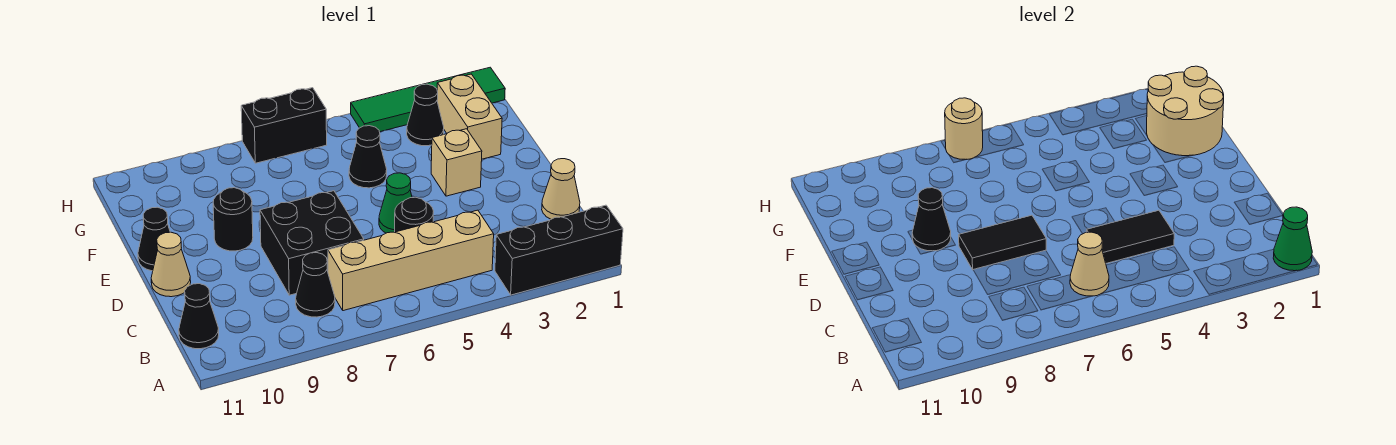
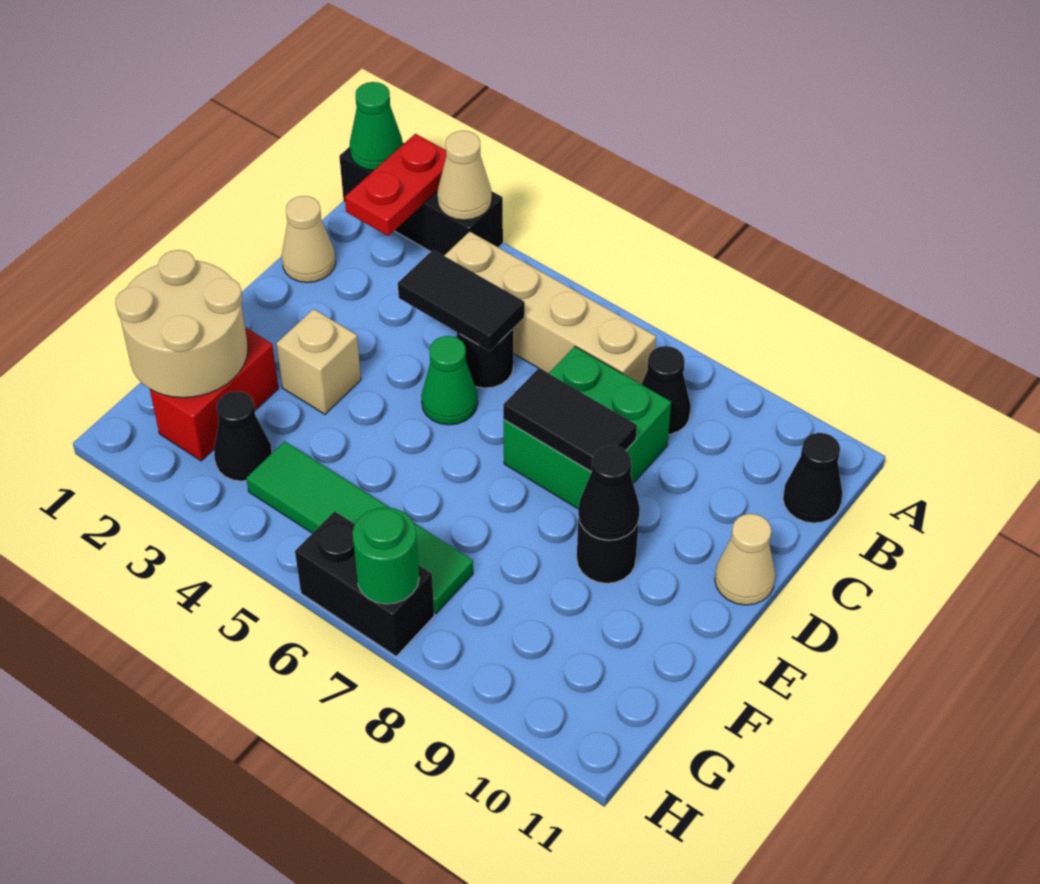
none -> red 1x2 plate [345,134,446,236]
tan 1x1 cone [1070,232,1109,296] -> tan 1x1 cone moved to [437,131,492,220]
black 2x2 brick [260,191,364,295] -> green 2x2 brick [503,347,671,509]
black 1x1 cone [138,207,170,271] -> none
tan 1x2 brick [437,74,502,159] -> red 1x2 brick [150,327,279,461]
black 1x1 cone [349,126,387,188] -> none
green 1x4 tile [351,67,505,132] -> green 1x4 tile moved to [246,441,473,613]
tan 1x1 round brick [945,98,983,160] -> green 1x1 round brick [352,507,419,604]

